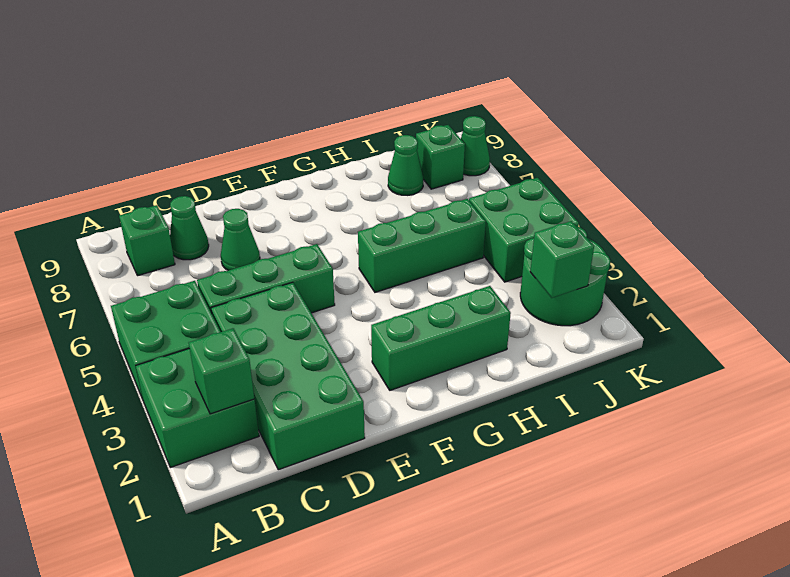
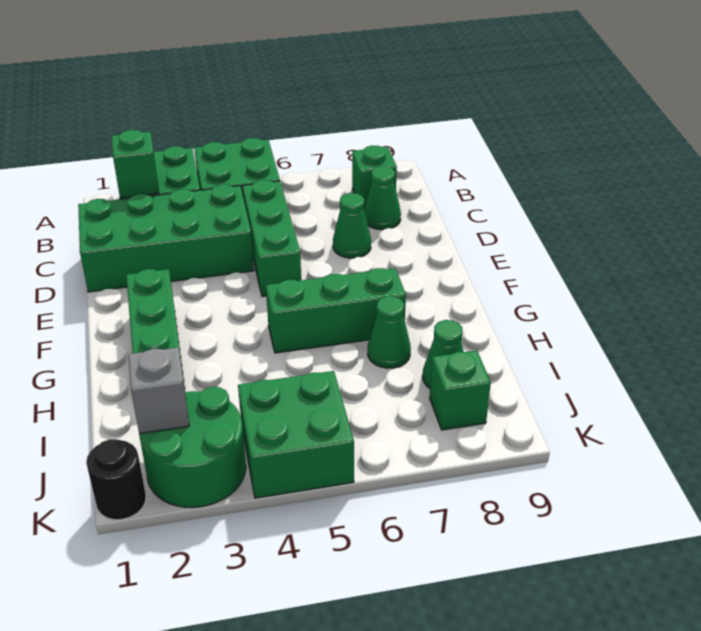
green 1x3 brick [358,199,486,292] -> green 1x3 brick turned to [266,268,406,353]
green 1x1 brick [530,221,594,298] -> grey 1x1 brick [128,348,189,434]
none -> black 1x1 round brick [86,439,146,520]
green 1x1 cone [461,116,490,176] -> green 1x1 cone moved to [368,296,411,368]

